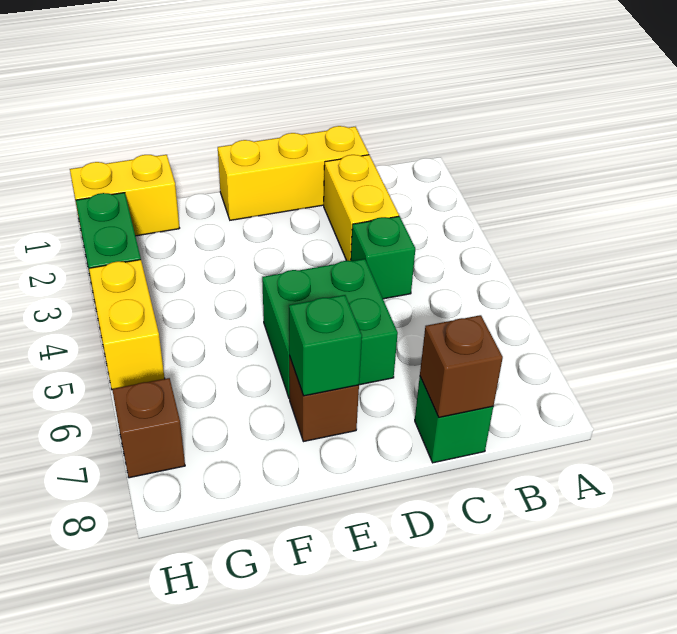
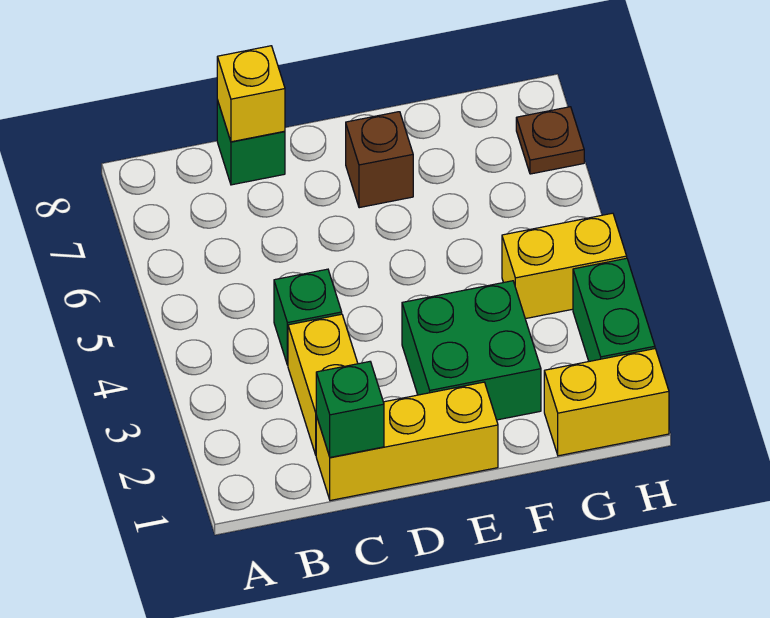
brown 1x1 brick [420,315,503,417] -> yellow 1x1 brick [217,46,285,142]
green 2x2 brick [262,259,398,399] -> green 2x2 brick moved to [402,281,541,420]
green 1x1 brick [289,295,362,396] -> green 1x1 brick moved to [316,362,384,457]
yellow 1x2 brick [89,260,165,389] -> yellow 1x2 brick turned to [502,213,627,319]
brown 1x1 brick [112,378,185,478] -> brown 1x1 plate [516,107,584,174]

